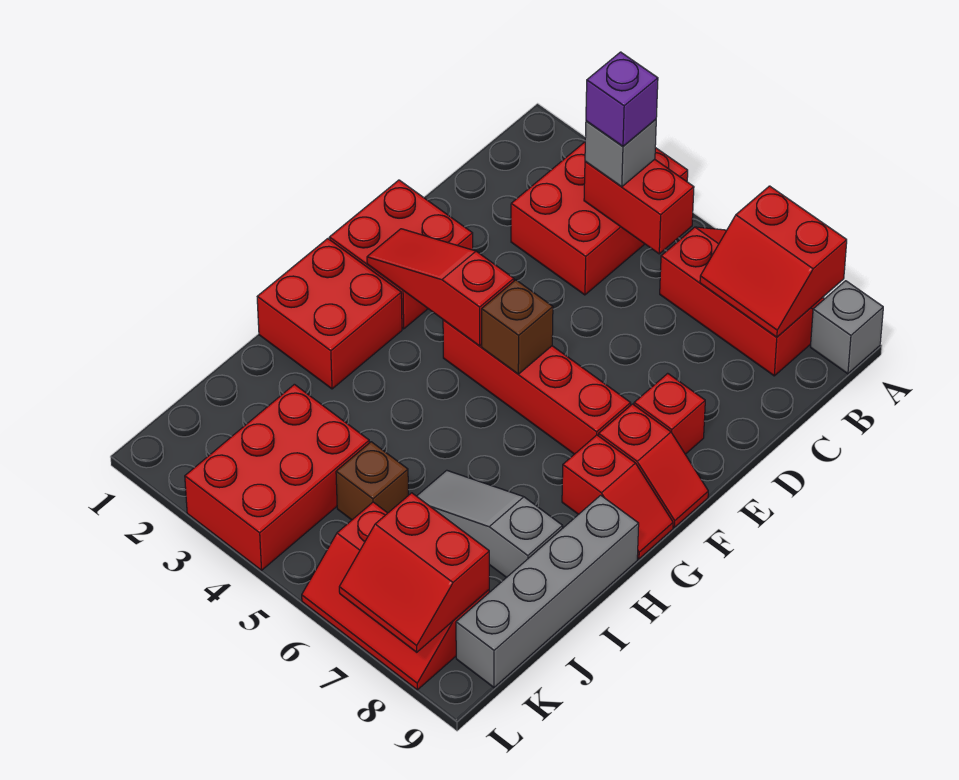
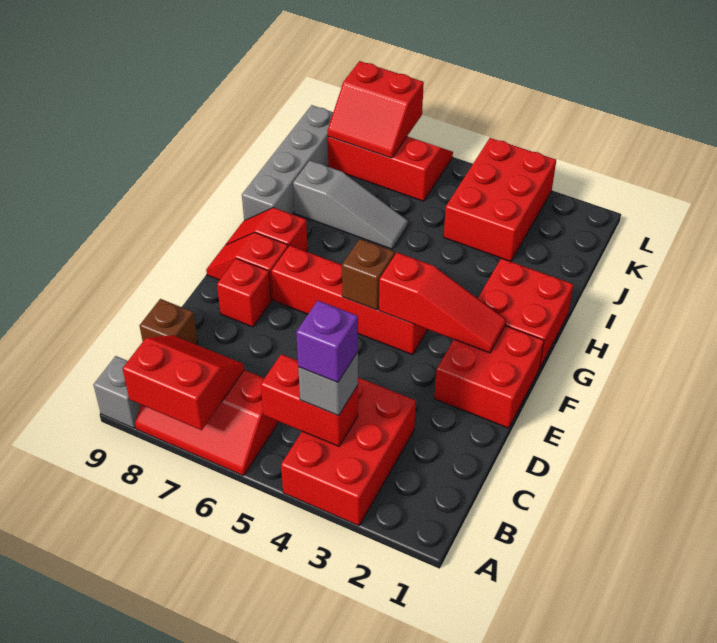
brown 1x1 brick [336,442,408,520] -> brown 1x1 brick moved to [140,299,198,344]
red 2x2 slope [339,493,489,652] -> red 2x2 slope turned to [328,61,424,158]

